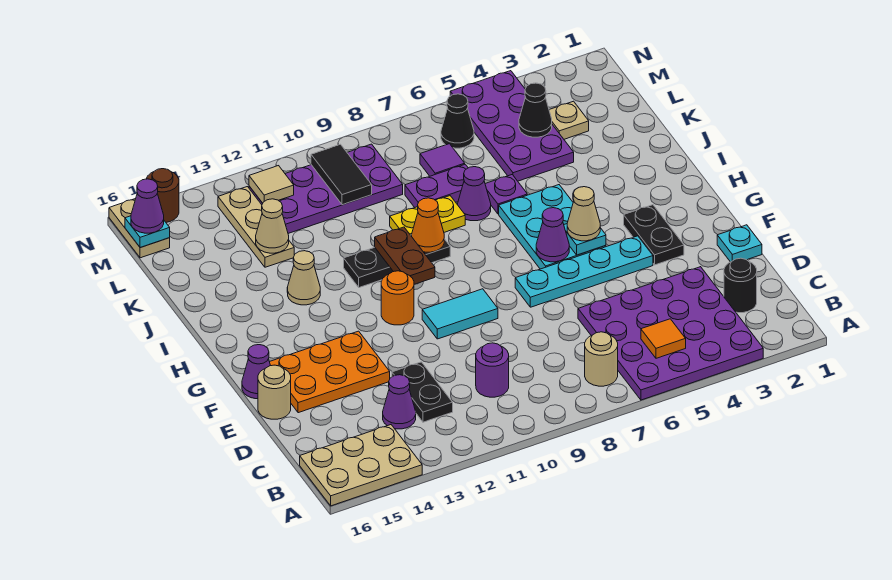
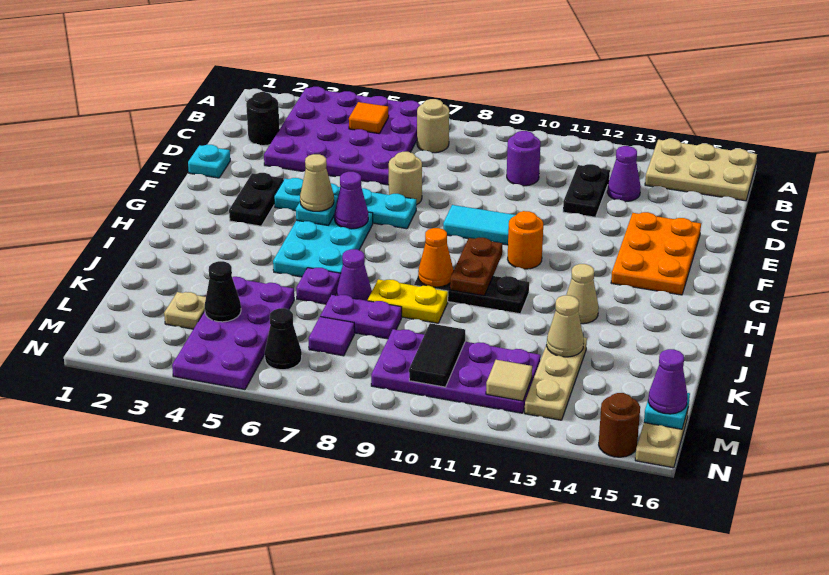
orange 2x3 plate [270,331,390,413] -> orange 2x3 plate turned to [611,212,701,295]
tan 1x1 round brick [258,365,291,419] -> tan 1x1 round brick moved to [389,152,422,205]
purple 1x1 cone [242,345,270,399] -> none

